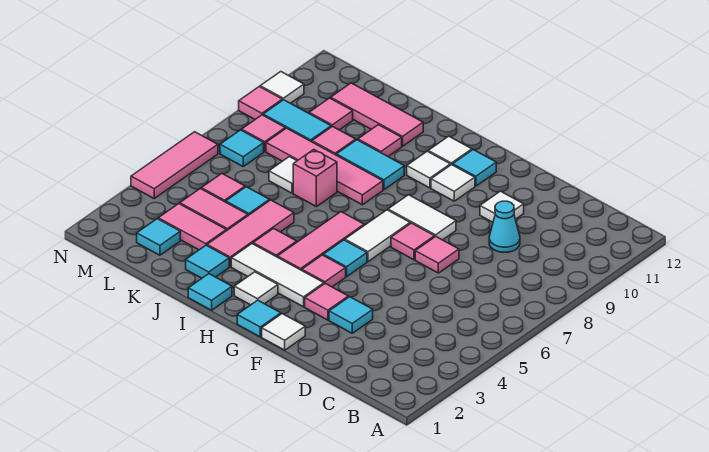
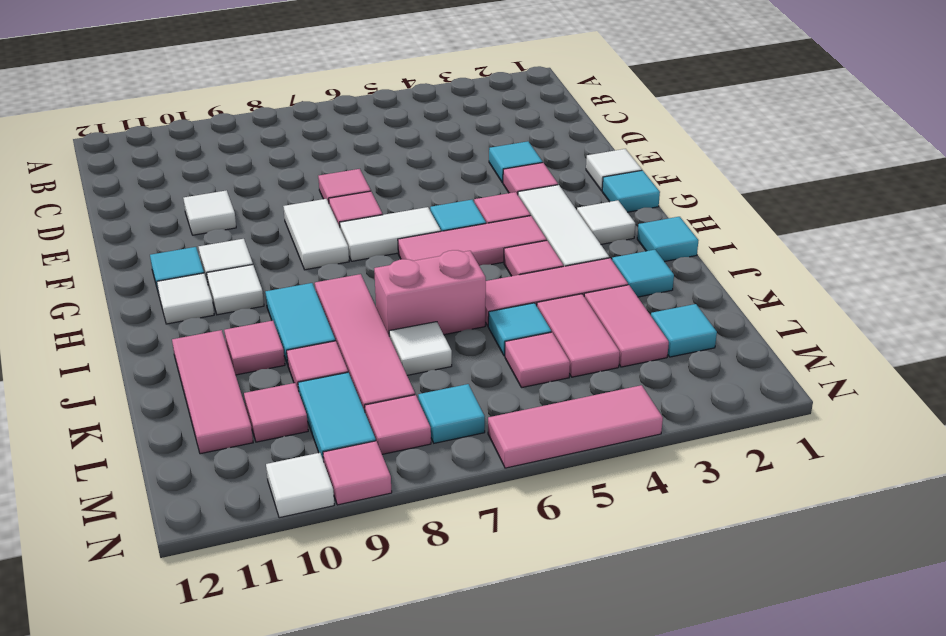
cyan 1x1 cone [489,201,520,252] -> none
pink 1x1 brick [293,150,337,207] -> pink 1x2 brick [374,250,486,335]

